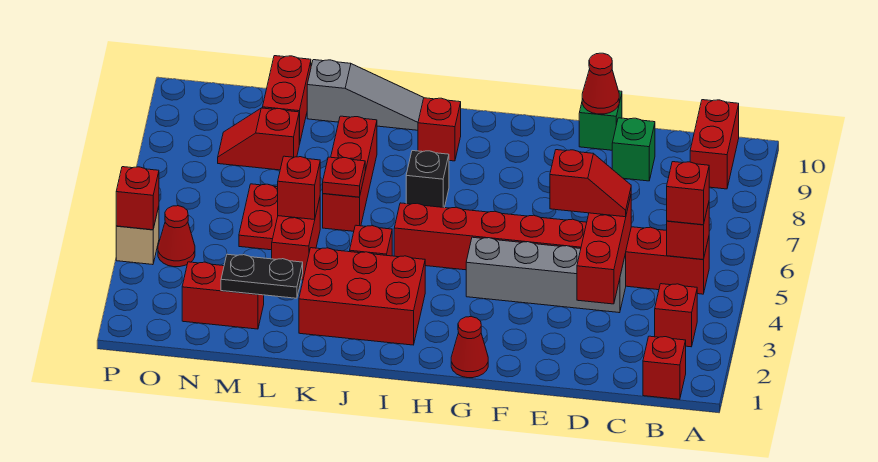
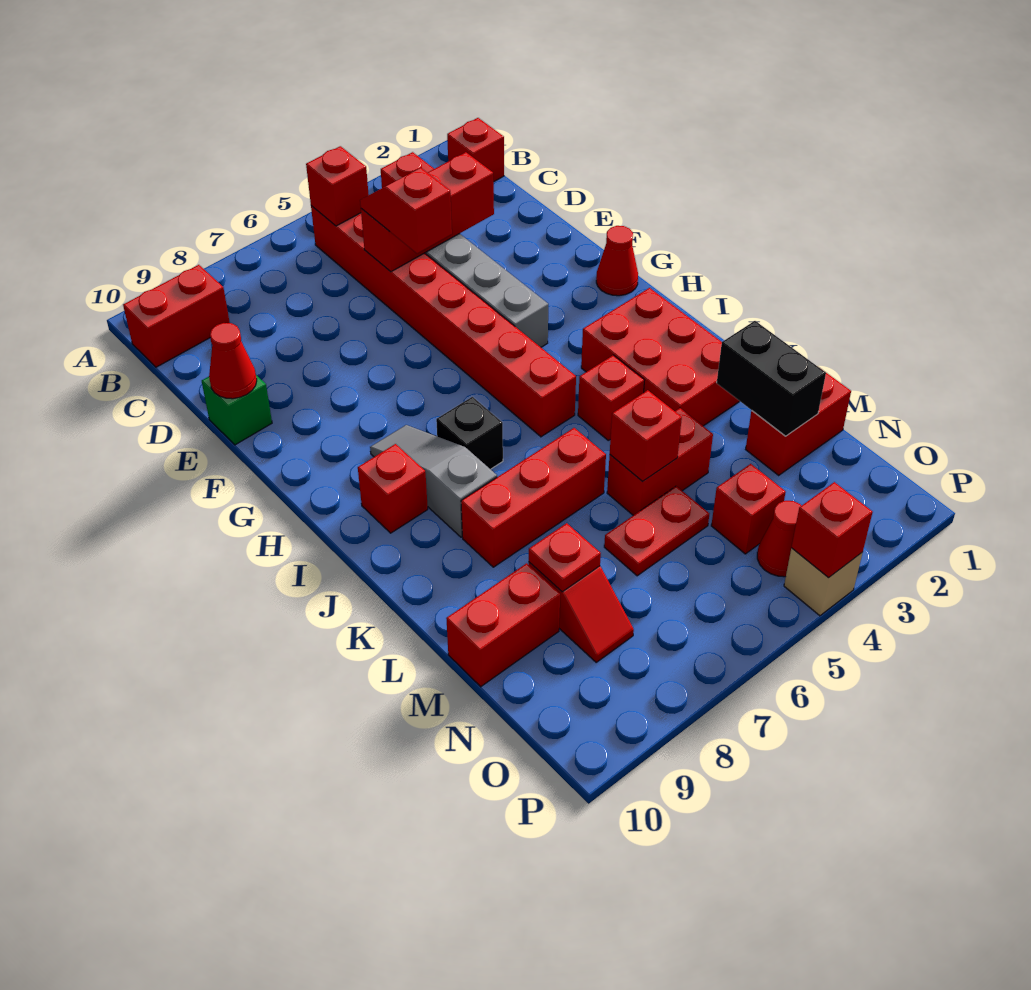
red 1x1 brick [667,162,709,225] -> red 1x1 brick moved to [711,464,786,554]
green 1x1 brick [612,118,655,181] -> none
grey 1x3 slope [307,60,424,130] -> grey 1x3 slope moved to [370,425,497,537]
red 1x1 plate [323,157,365,197] -> red 1x1 plate moved to [529,523,601,592]
black 1x2 plate [221,254,303,298] -> black 1x2 brick [717,321,826,436]
red 1x2 brick [182,262,264,329] -> red 1x2 brick turned to [746,373,851,475]

